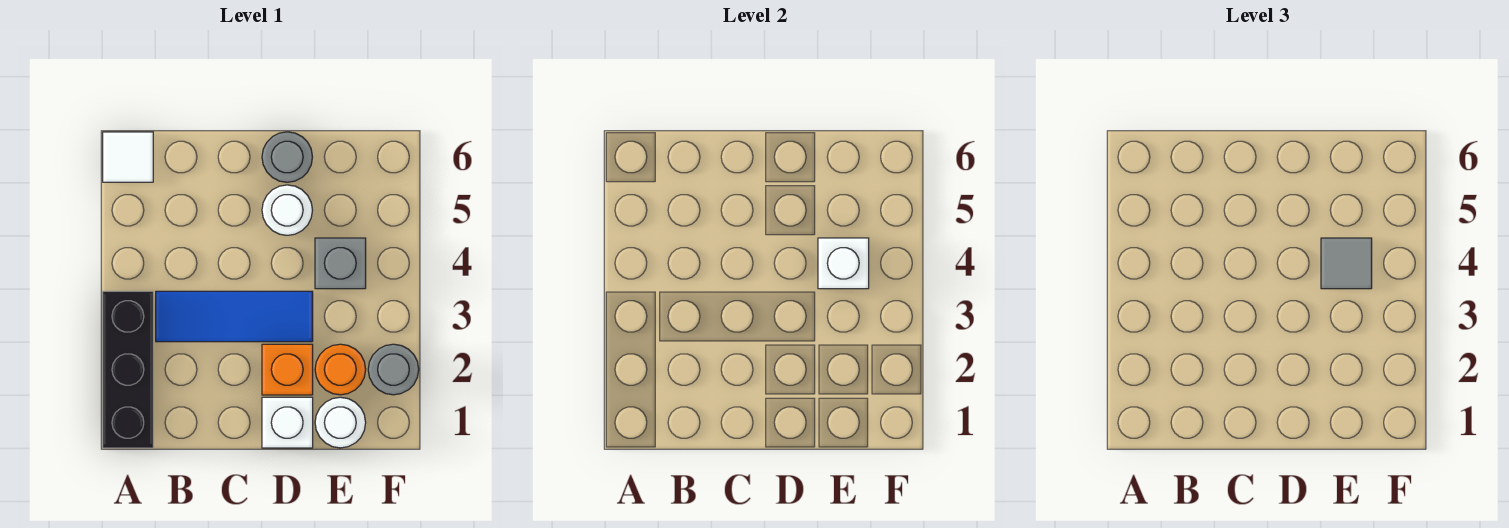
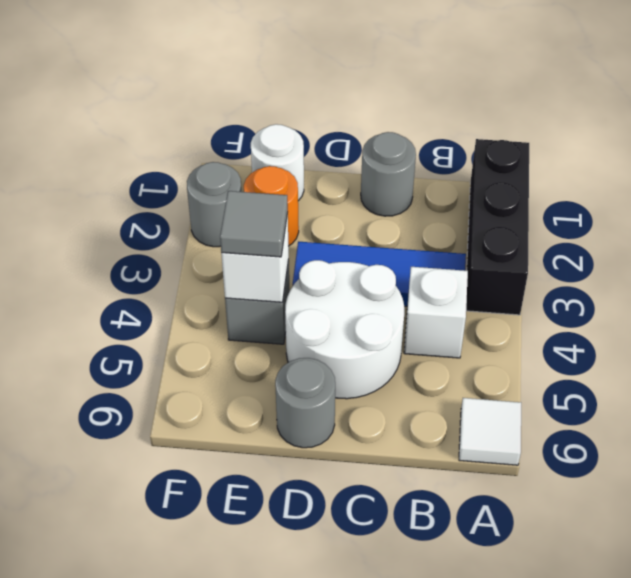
none -> grey 1x1 round brick [361,132,416,216]
white 1x1 brick [262,397,313,448] -> white 1x1 brick moved to [404,267,468,358]
orange 1x1 brick [262,344,313,395] -> none
white 1x1 round brick [262,185,312,235] -> white 2x2 round brick [285,260,404,399]

